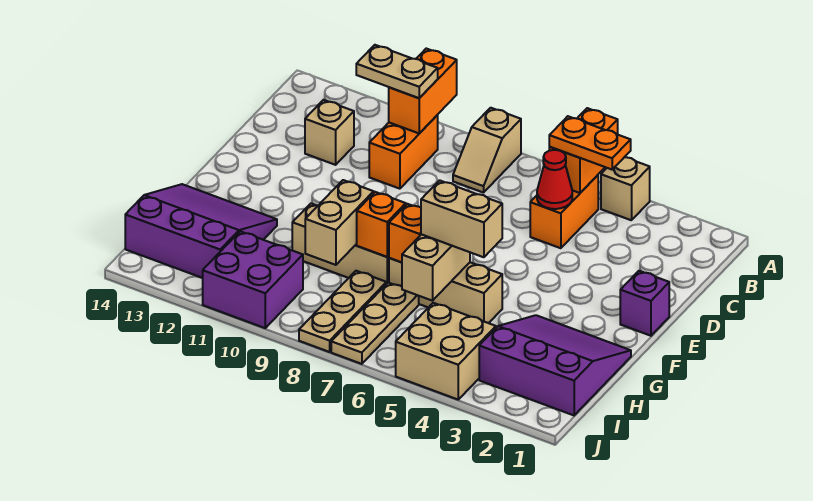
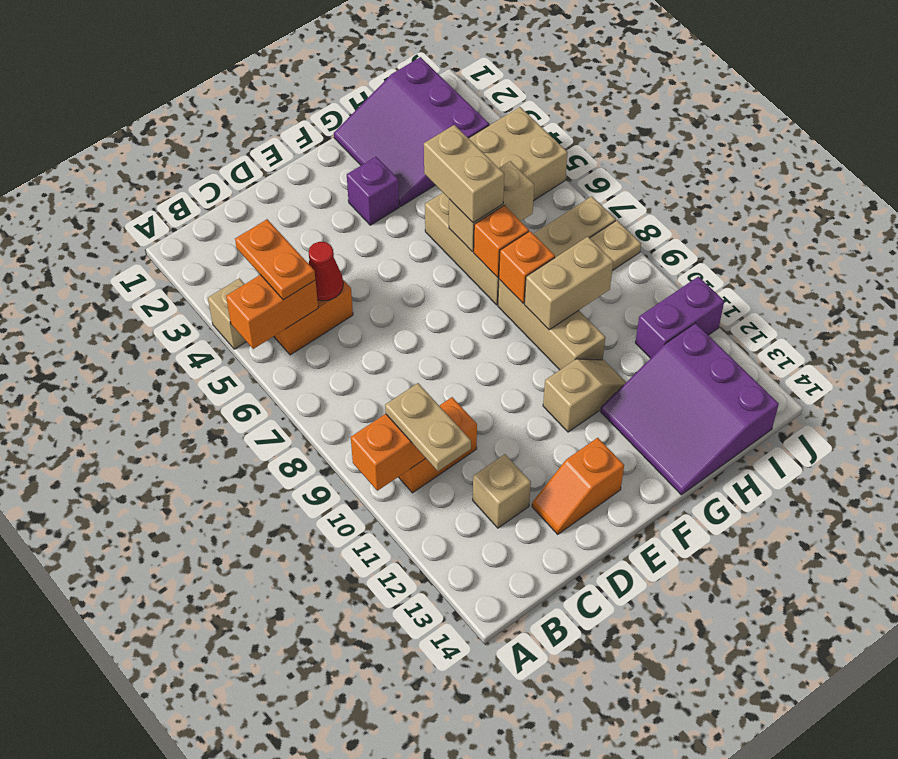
tan 1x2 slope [453,108,521,193] -> tan 1x2 slope moved to [543,359,626,432]
none -> orange 1x2 slope [532,438,624,534]
purple 1x1 brick [620,271,669,336] -> purple 1x1 brick moved to [347,157,399,225]
purple 2x2 brick [203,231,303,328] -> purple 1x2 brick [635,276,724,358]

